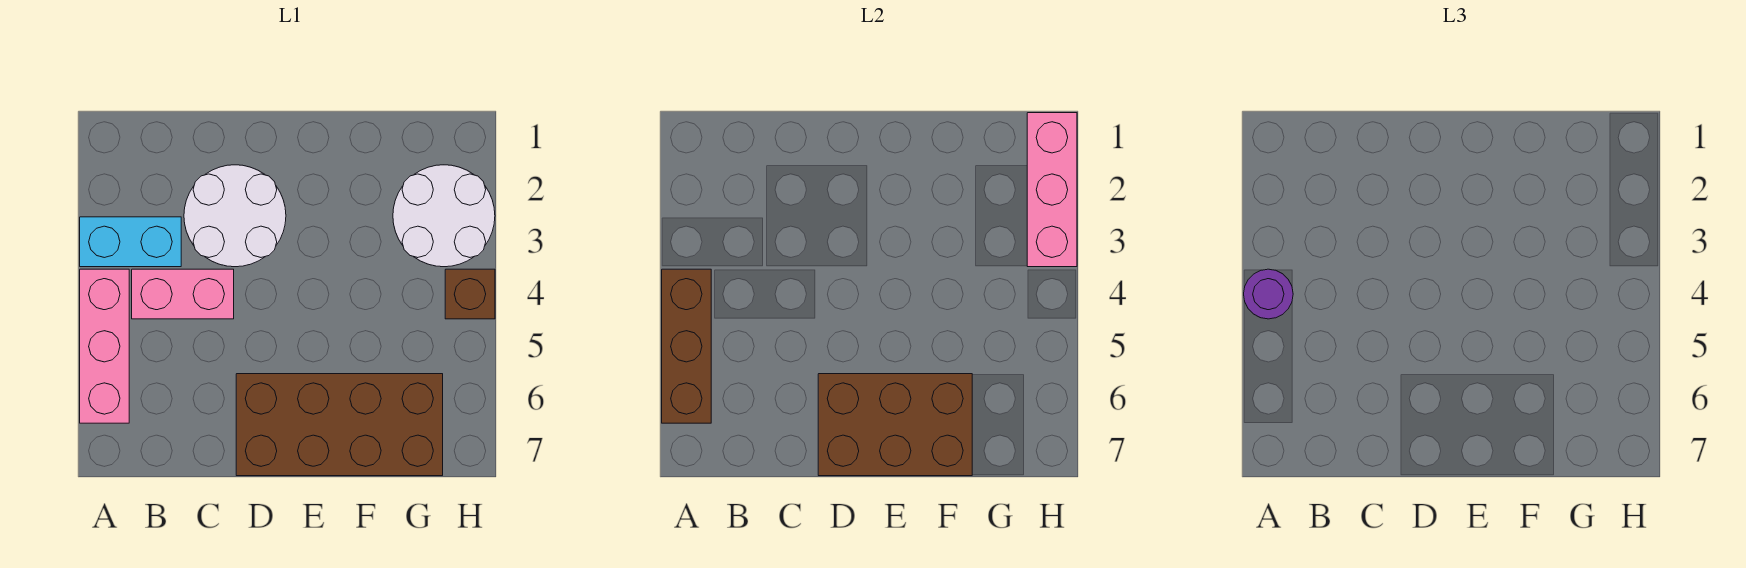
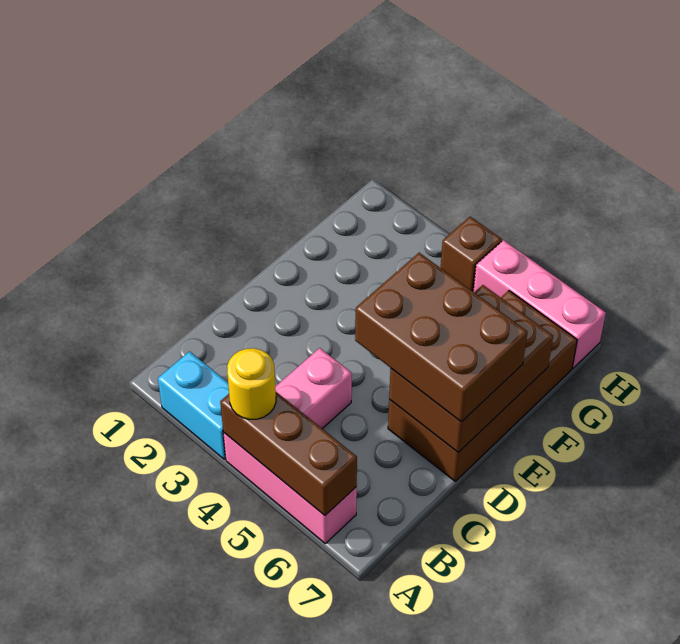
cyan 1x2 brick [80,217,181,267] -> cyan 1x2 brick turned to [158,352,229,460]
purple 1x1 round brick [1244,269,1293,319] -> yellow 1x1 round brick [227,348,276,420]
white 2x2 round brick [184,165,286,267] -> none
none -> brown 2x3 brick [355,253,527,422]
white 2x2 round brick [393,165,495,267] -> none
pink 1x3 brick [1027,113,1077,267] -> pink 1x3 brick moved to [473,240,606,368]

